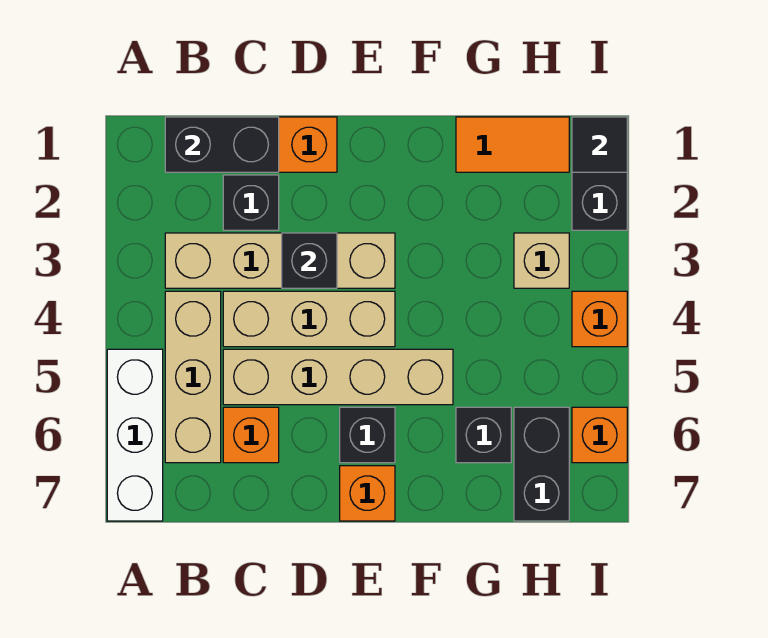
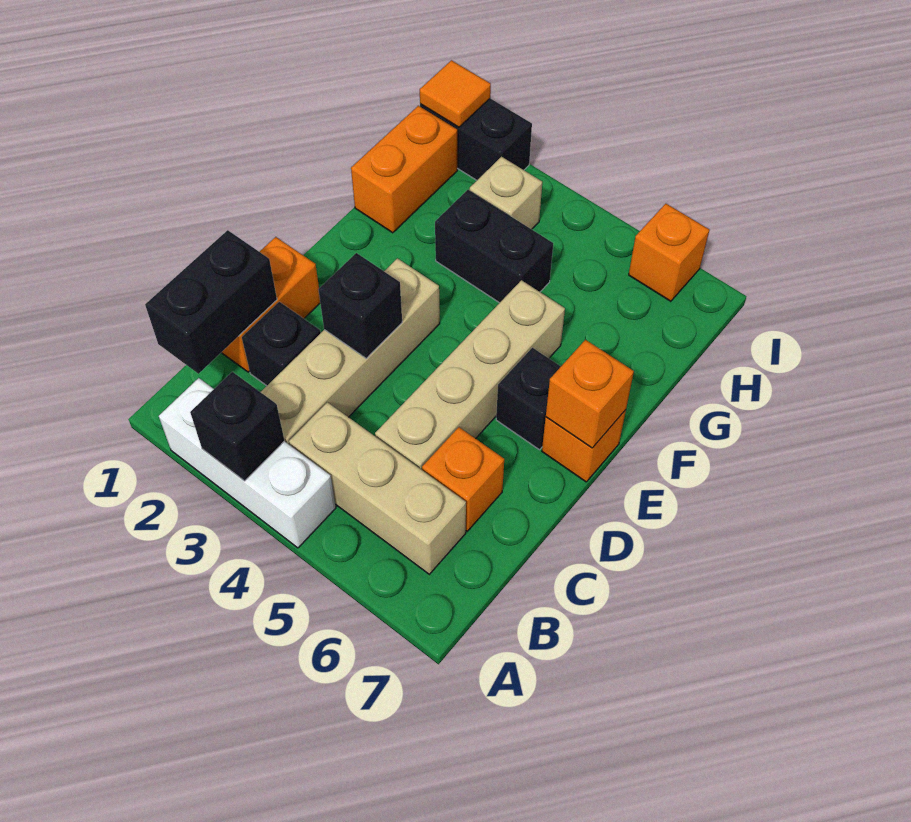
white 1x3 brick [107,349,163,521] -> white 1x3 brick moved to [159,378,336,548]
tan 1x3 brick [223,291,395,347] -> none
orange 1x2 tile [456,117,569,172] -> orange 1x2 brick [351,106,457,233]
black 1x1 brick [456,407,511,463] -> black 1x1 brick moved to [190,372,284,481]
black 1x2 brick [514,407,569,521] -> black 1x2 brick moved to [435,190,553,303]
black 1x1 tile [572,117,627,172] -> orange 1x1 tile [420,60,491,127]
orange 1x1 brick [572,291,627,347] -> orange 1x1 brick moved to [546,340,634,448]

